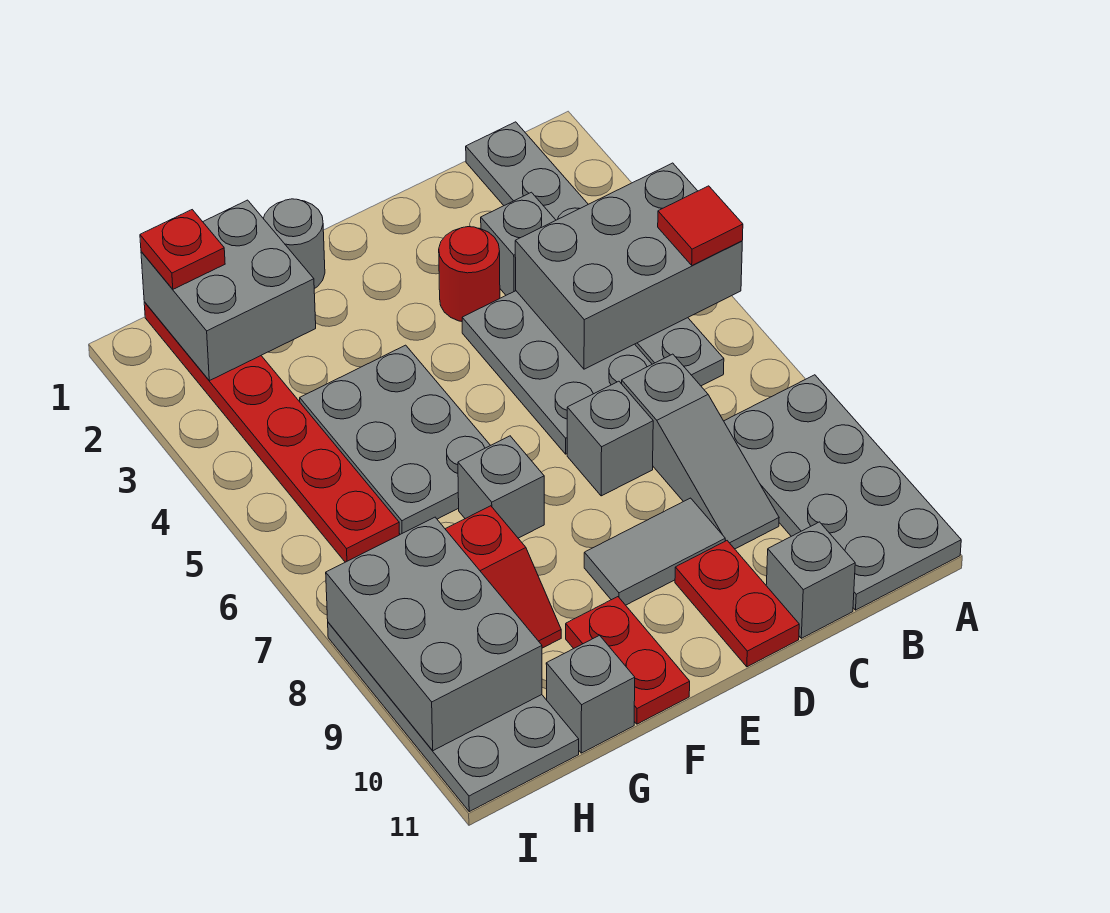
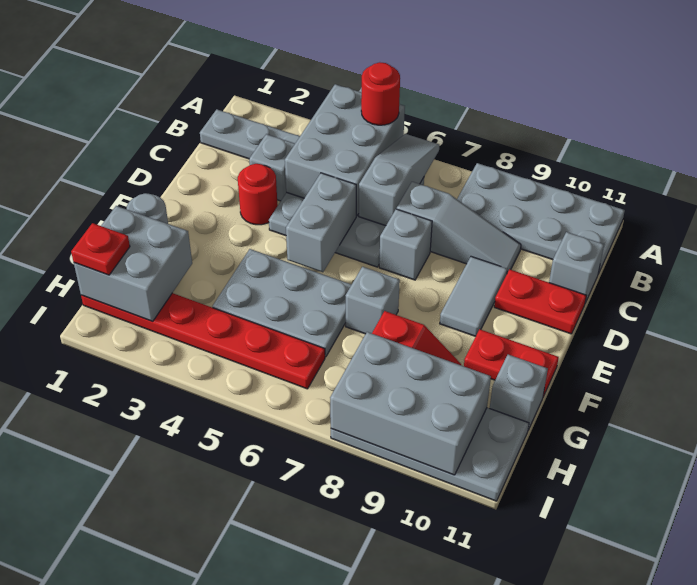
red 1x1 tile [658,186,743,265] -> red 1x1 round brick [361,62,400,125]
none -> grey 1x3 slope [359,134,439,226]
none -> grey 1x2 brick [286,173,356,272]

